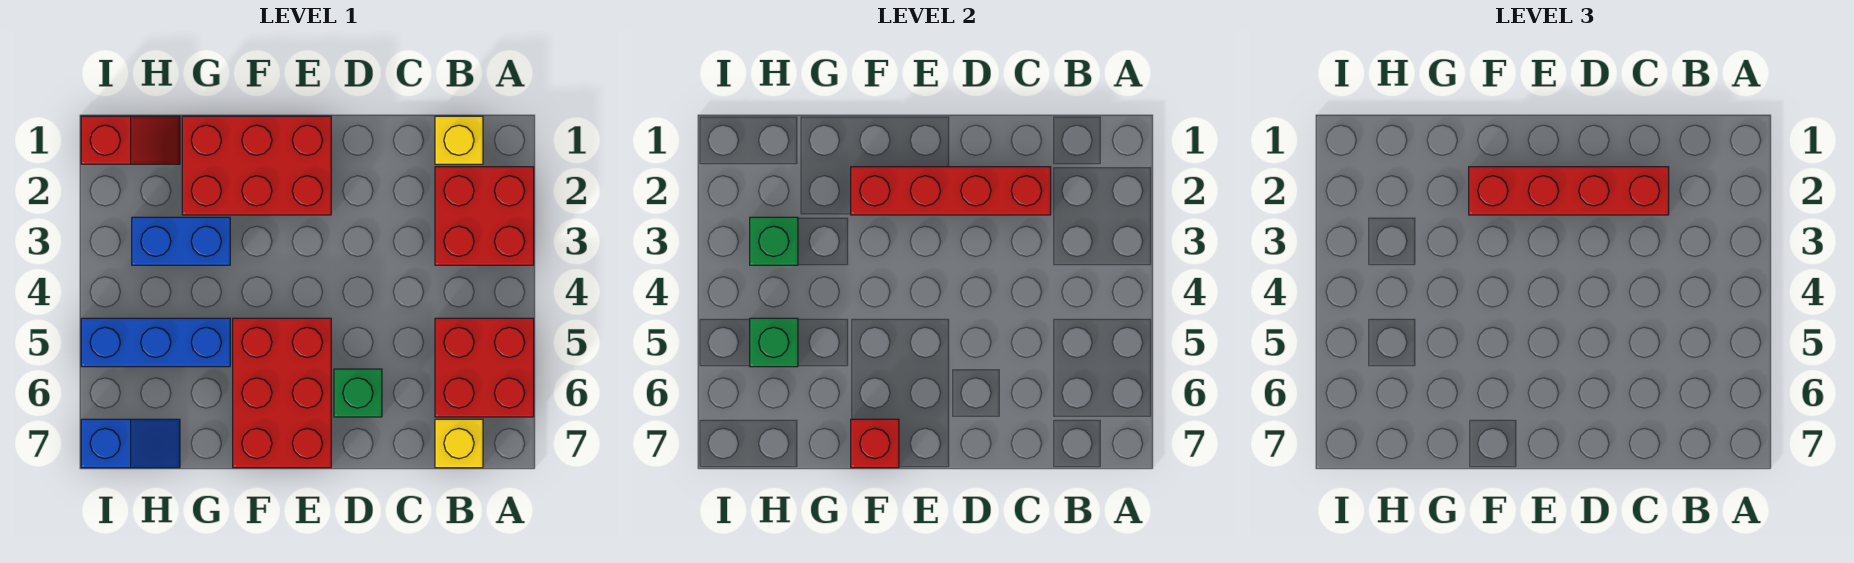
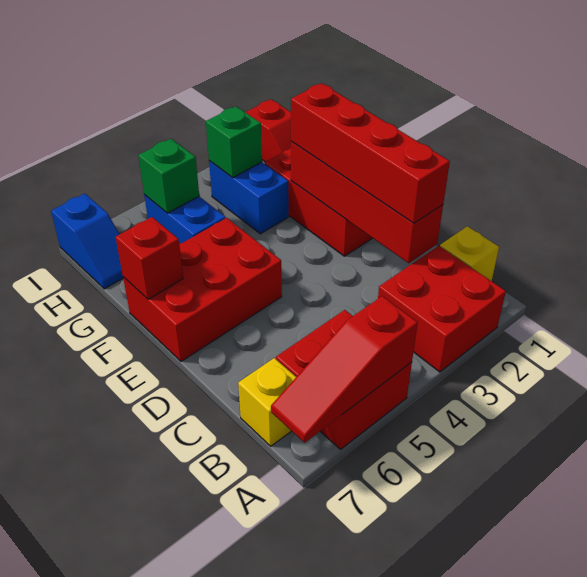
none -> red 1x3 slope [271,296,418,443]
green 1x1 brick [334,369,382,417] -> none
blue 1x3 brick [81,318,230,367] -> blue 1x2 brick [144,195,225,244]

